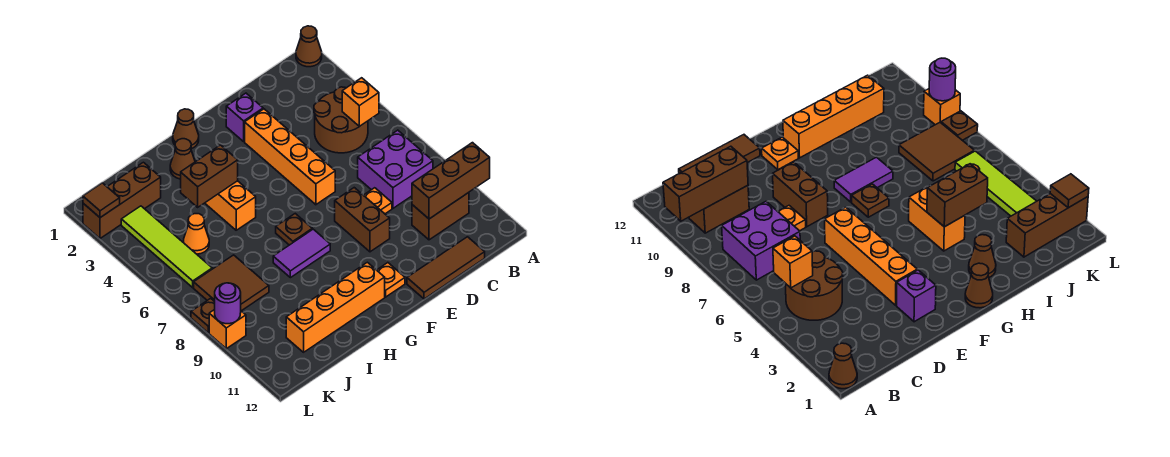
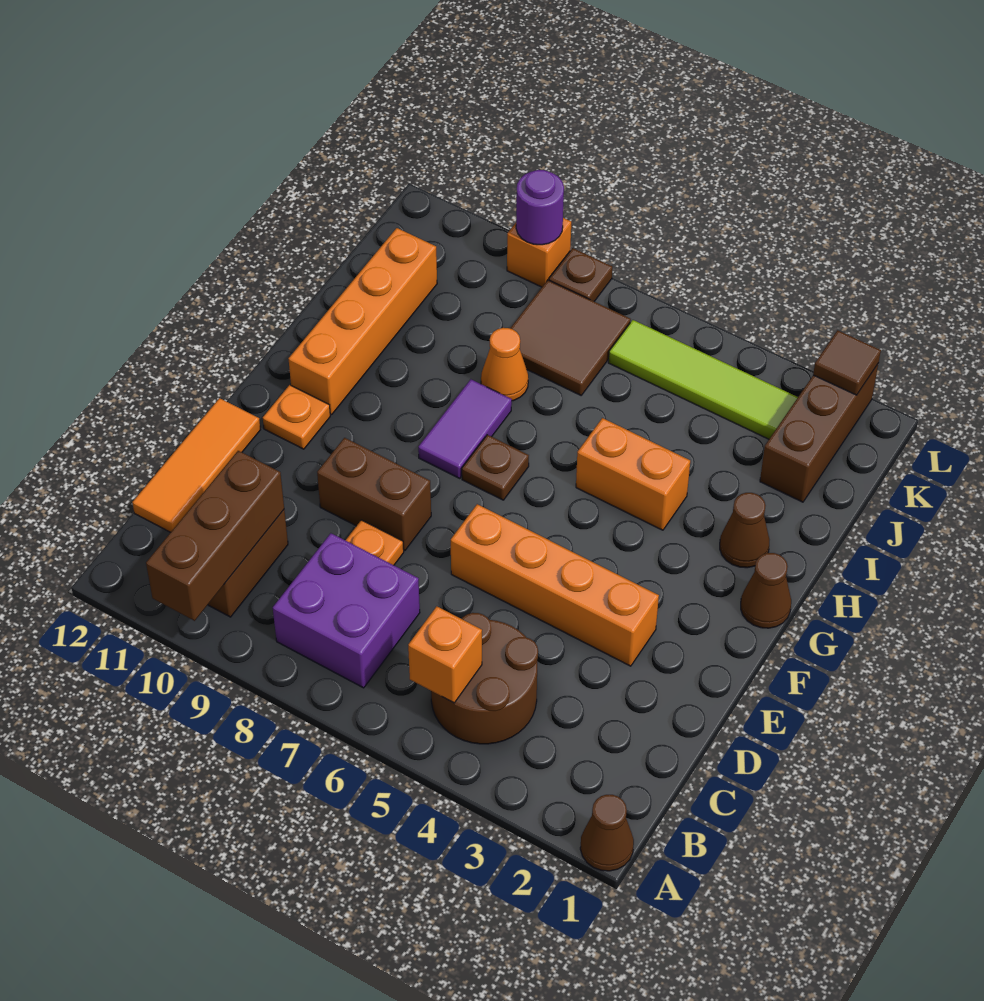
brown 1x3 tile [407,237,485,299] -> orange 1x3 tile [132,398,261,532]
purple 1x1 brick [226,93,263,142] -> none
brown 1x2 brick [181,145,238,207] -> none
orange 1x1 cone [183,214,209,254] -> orange 1x1 cone moved to [481,328,528,401]

